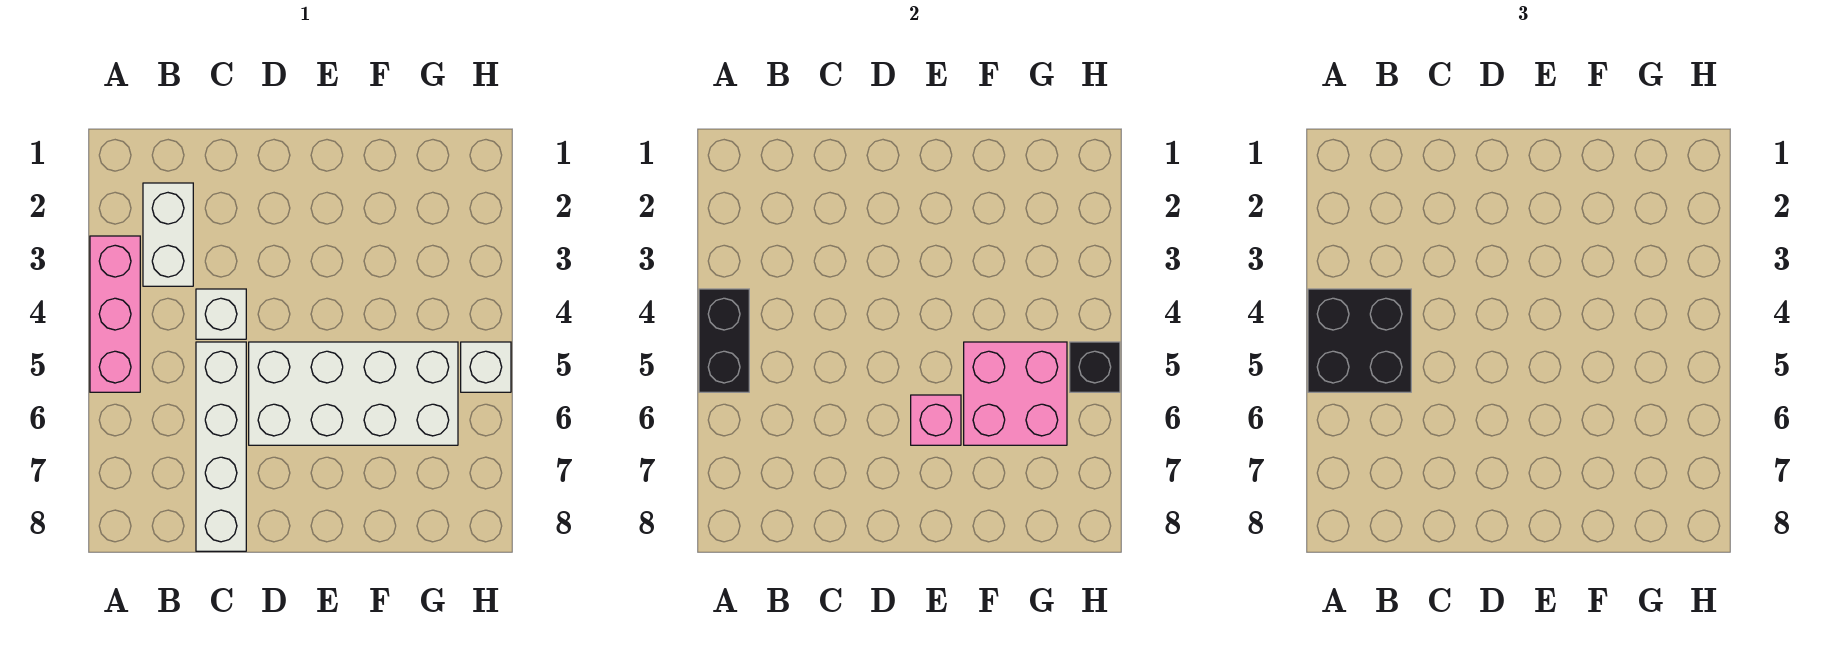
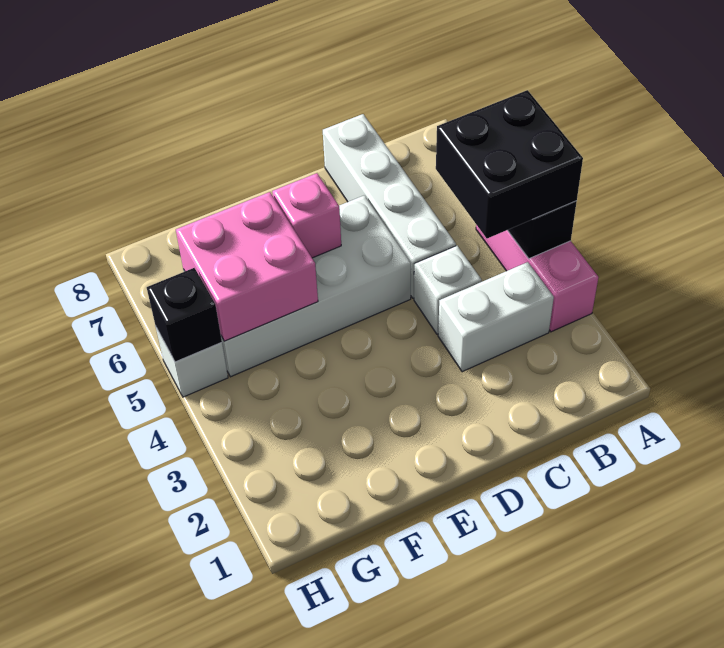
white 1x2 brick [143,183,193,286] -> white 1x2 brick turned to [438,262,554,372]

